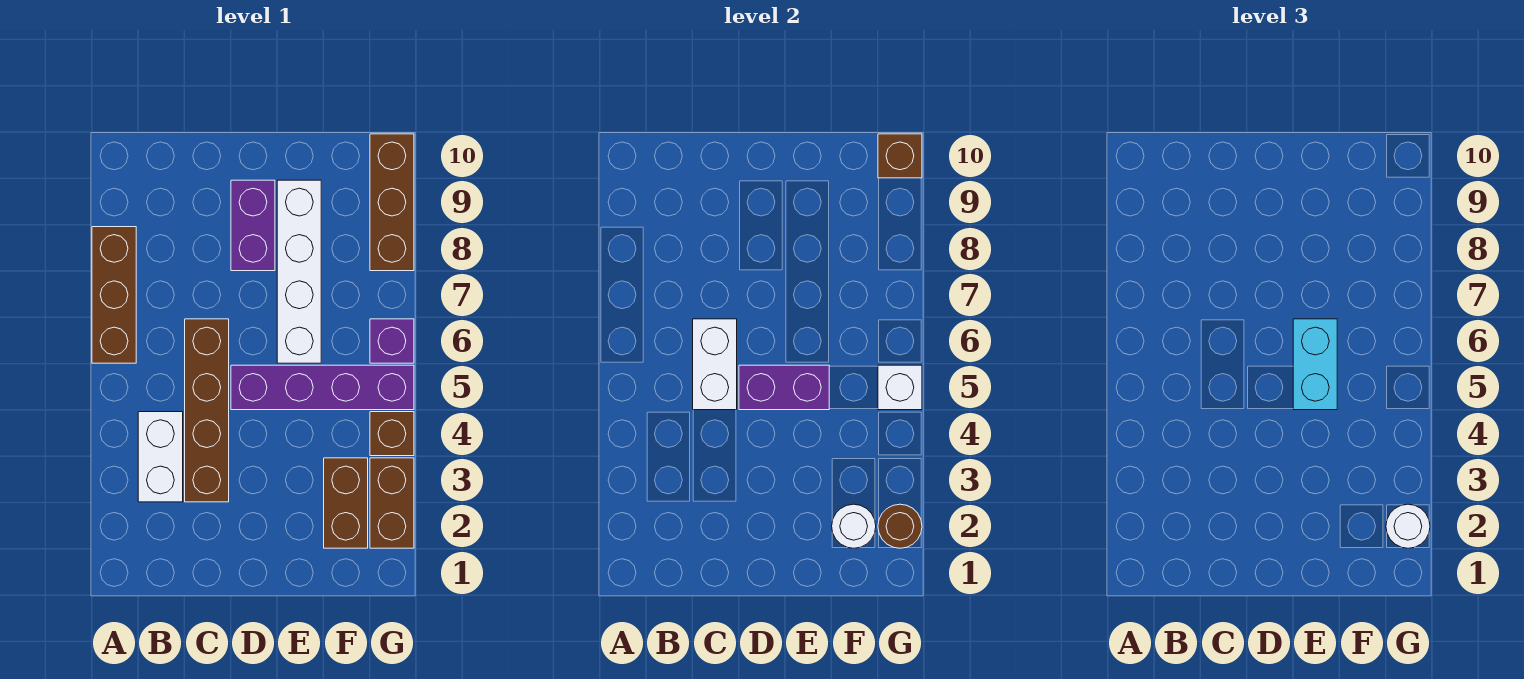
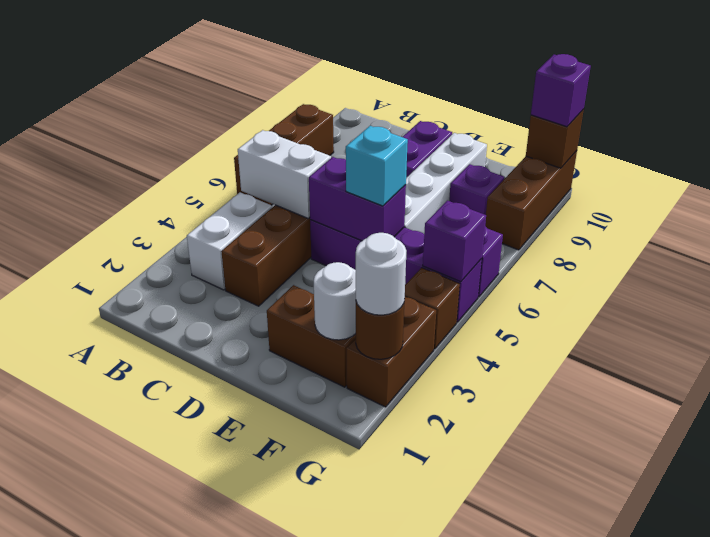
white 1x2 brick [693,319,737,410] -> white 1x2 brick turned to [238,130,331,219]
cyan 1x2 brick [1293,319,1337,410] -> cyan 1x1 brick [346,126,408,206]
brown 1x2 brick [324,458,368,548] -> brown 1x2 brick turned to [267,285,356,387]
none -> purple 1x1 brick [449,164,504,215]
white 1x1 brick [878,365,922,410] -> purple 1x1 brick [423,201,486,282]
none -> purple 1x1 brick [531,54,591,127]

